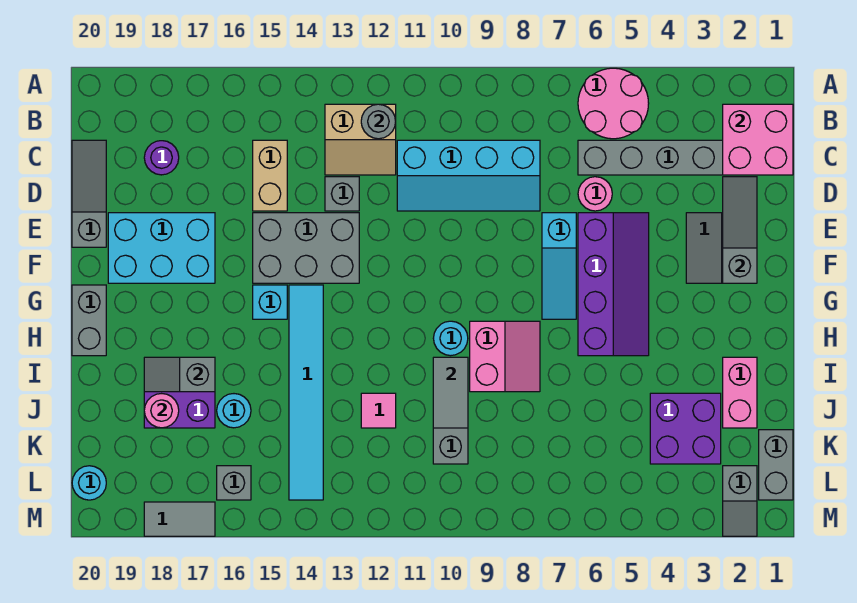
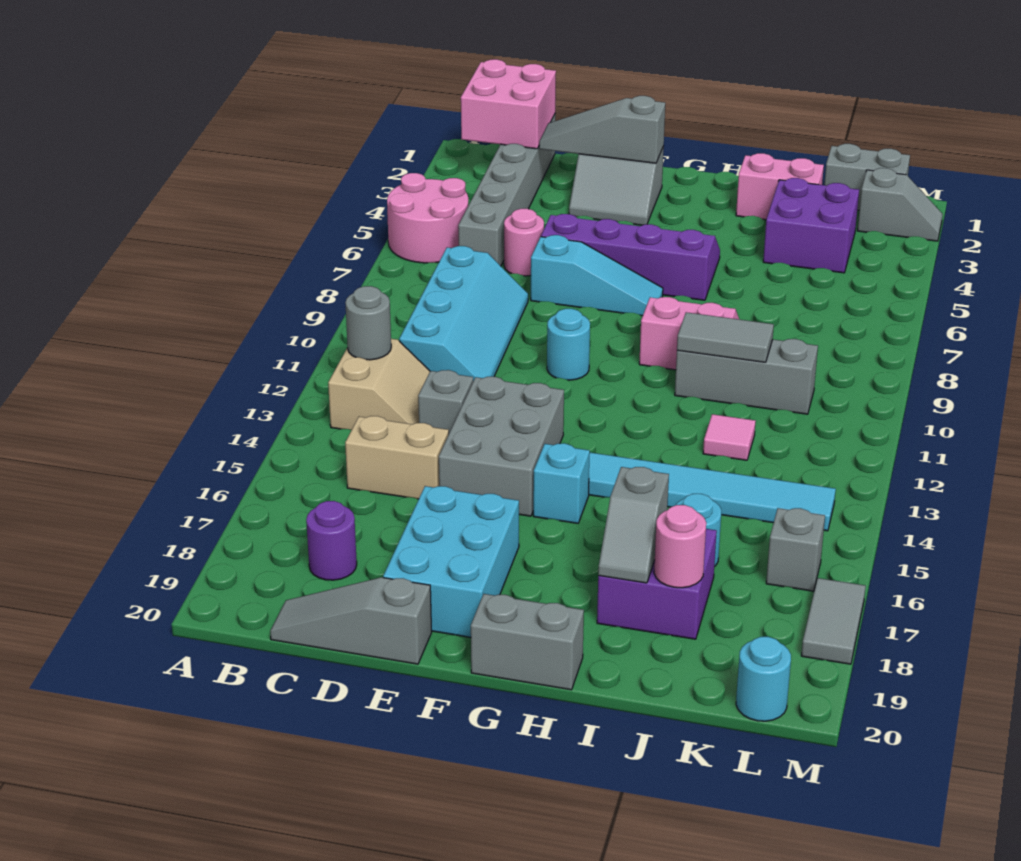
cyan 1x1 round brick [433,321,468,356] -> cyan 1x1 round brick moved to [547,309,590,380]

